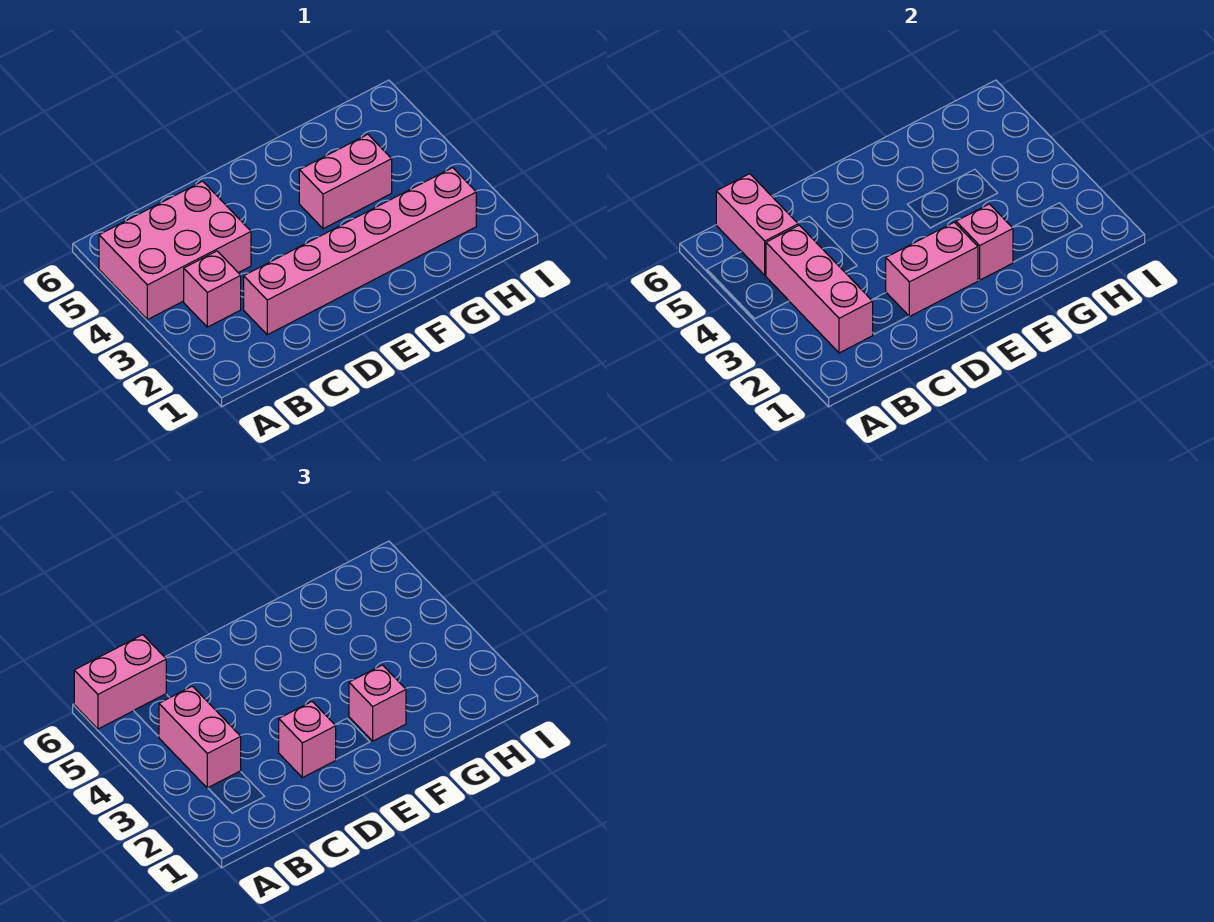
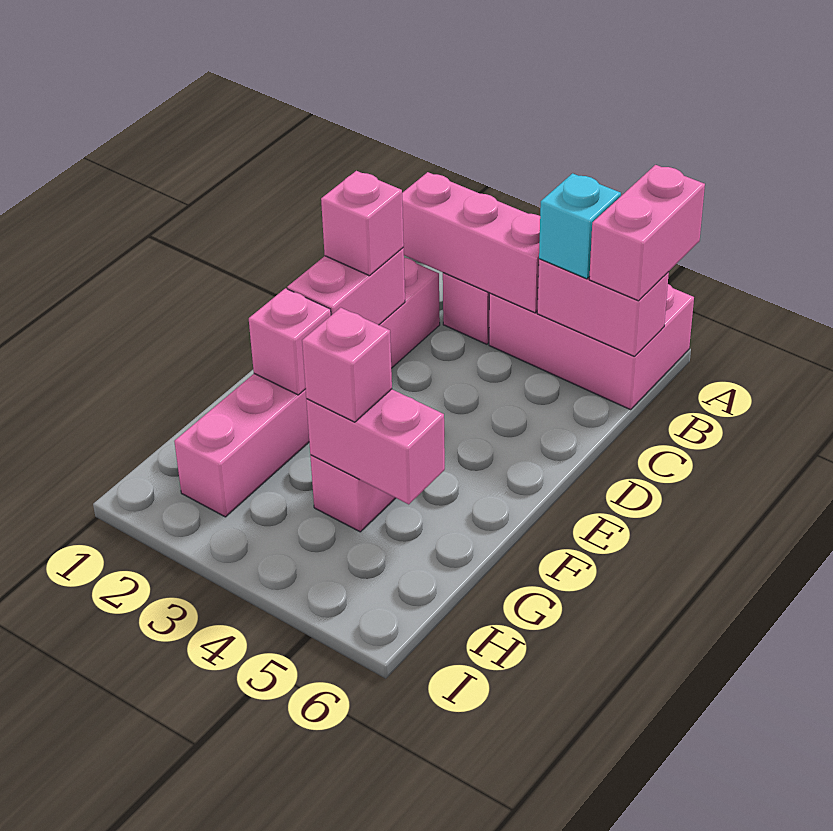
pink 2x3 brick [99,181,251,320] -> pink 2x3 brick turned to [489,284,694,410]
pink 1x2 brick [159,686,241,788] -> pink 1x2 brick moved to [306,389,445,504]
none -> cyan 1x1 brick [539,173,621,279]
pink 1x1 brick [349,665,406,741] -> pink 1x1 brick moved to [302,308,392,422]

